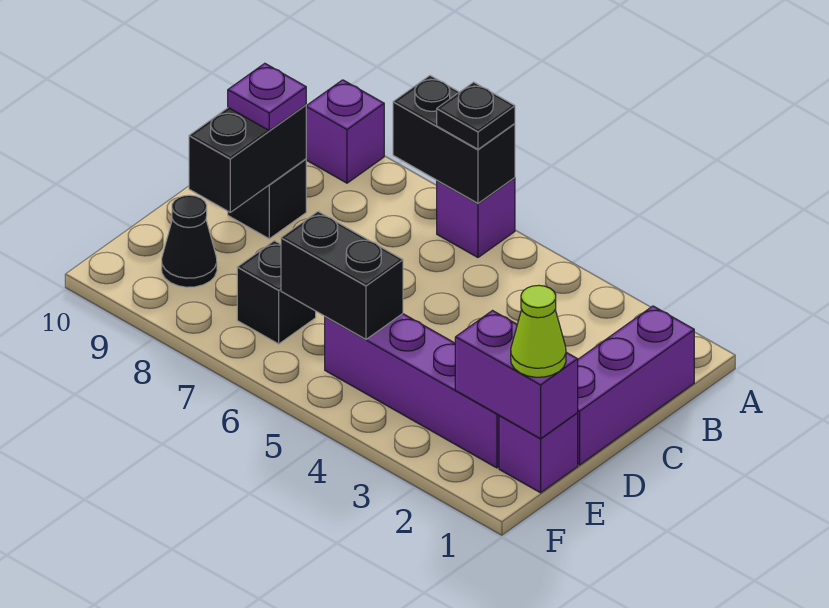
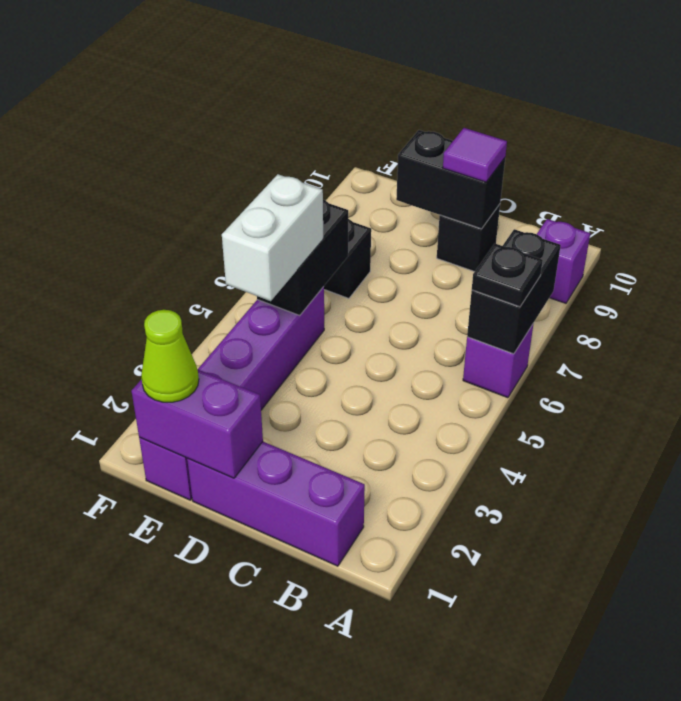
purple 1x1 plate [228,63,306,130] -> purple 1x1 tile [443,128,507,182]
purple 1x2 brick [455,311,578,439] -> purple 1x2 brick turned to [132,370,263,478]
none -> white 1x2 brick [222,174,323,301]
black 1x1 cone [162,195,217,287] -> none

